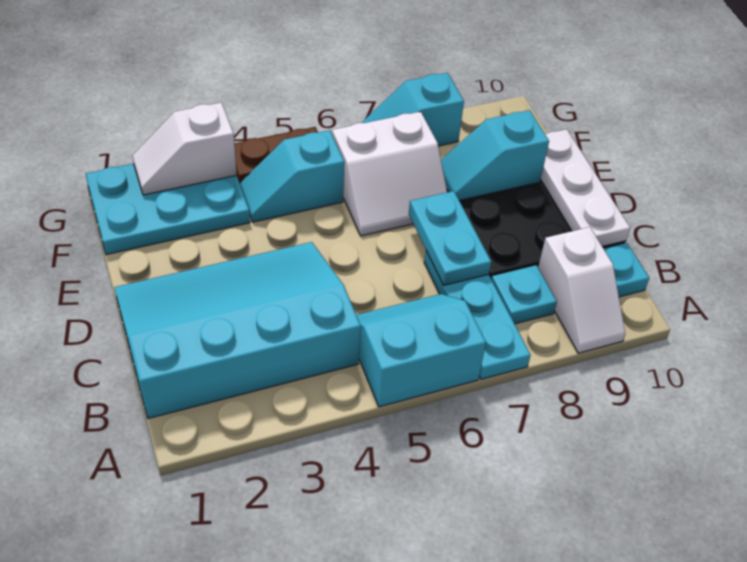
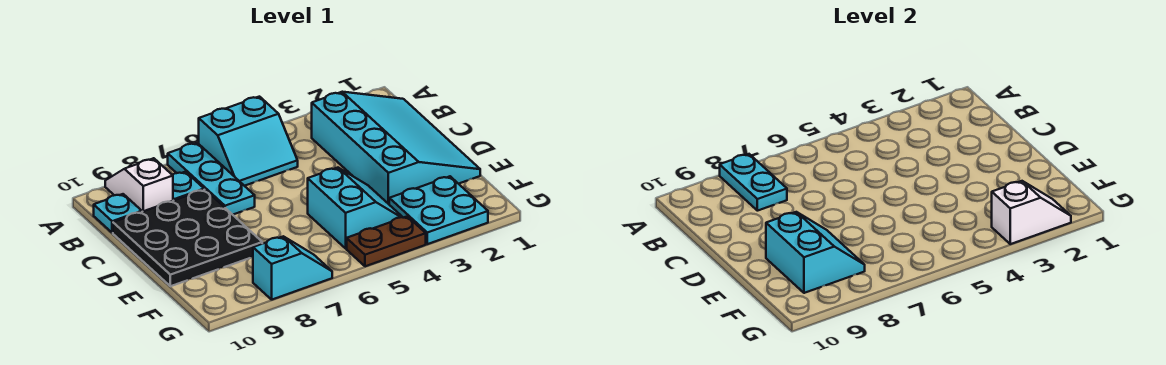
cyan 3x4 slope [114,242,361,418] -> cyan 3x4 slope turned to [312,92,480,204]
cyan 1x2 plate [409,191,491,285] -> cyan 1x2 plate moved to [720,154,787,211]
white 1x3 plate [541,129,630,247] -> none
white 2x2 slope [332,112,447,236] -> none
cyan 1x2 slope [441,110,549,201] -> cyan 2x2 slope [766,212,865,293]
cyan 2x3 plate [86,164,250,255] -> cyan 2x2 plate [389,176,488,244]
cyan 1x2 slope [240,130,344,222] -> cyan 2x2 slope [308,168,402,248]

